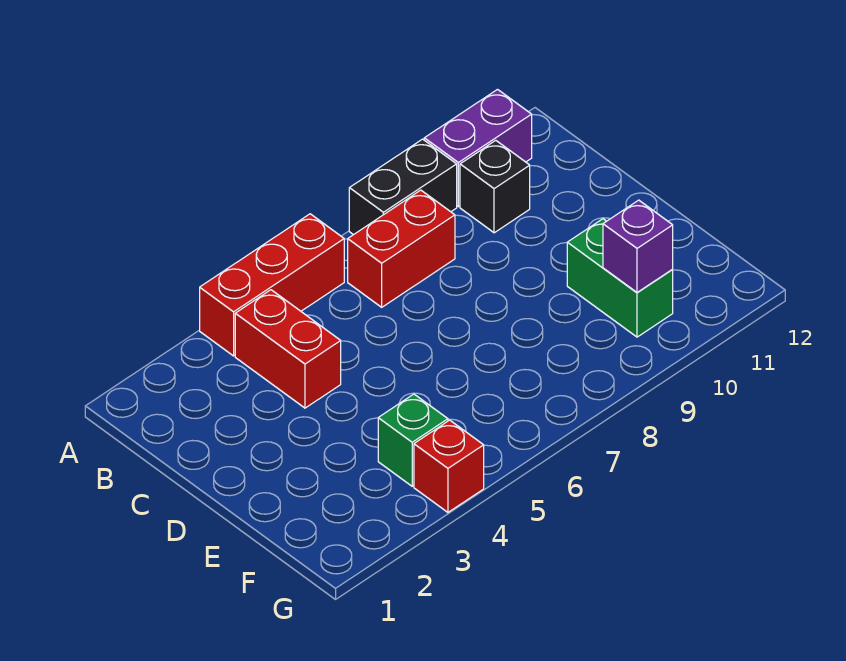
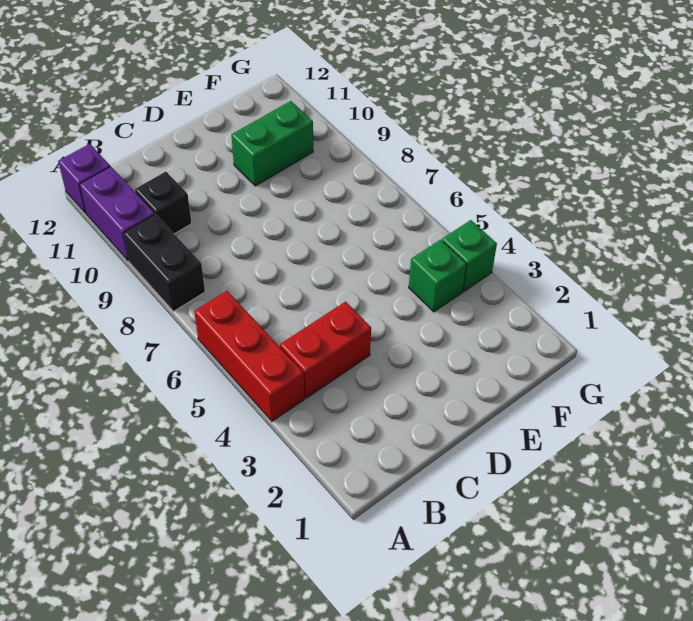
red 1x2 brick [348,190,455,307] -> none
purple 1x1 brick [603,200,673,292] -> purple 1x1 brick moved to [58,144,110,213]
red 1x1 brick [414,420,484,512] -> green 1x1 brick [442,220,497,291]

